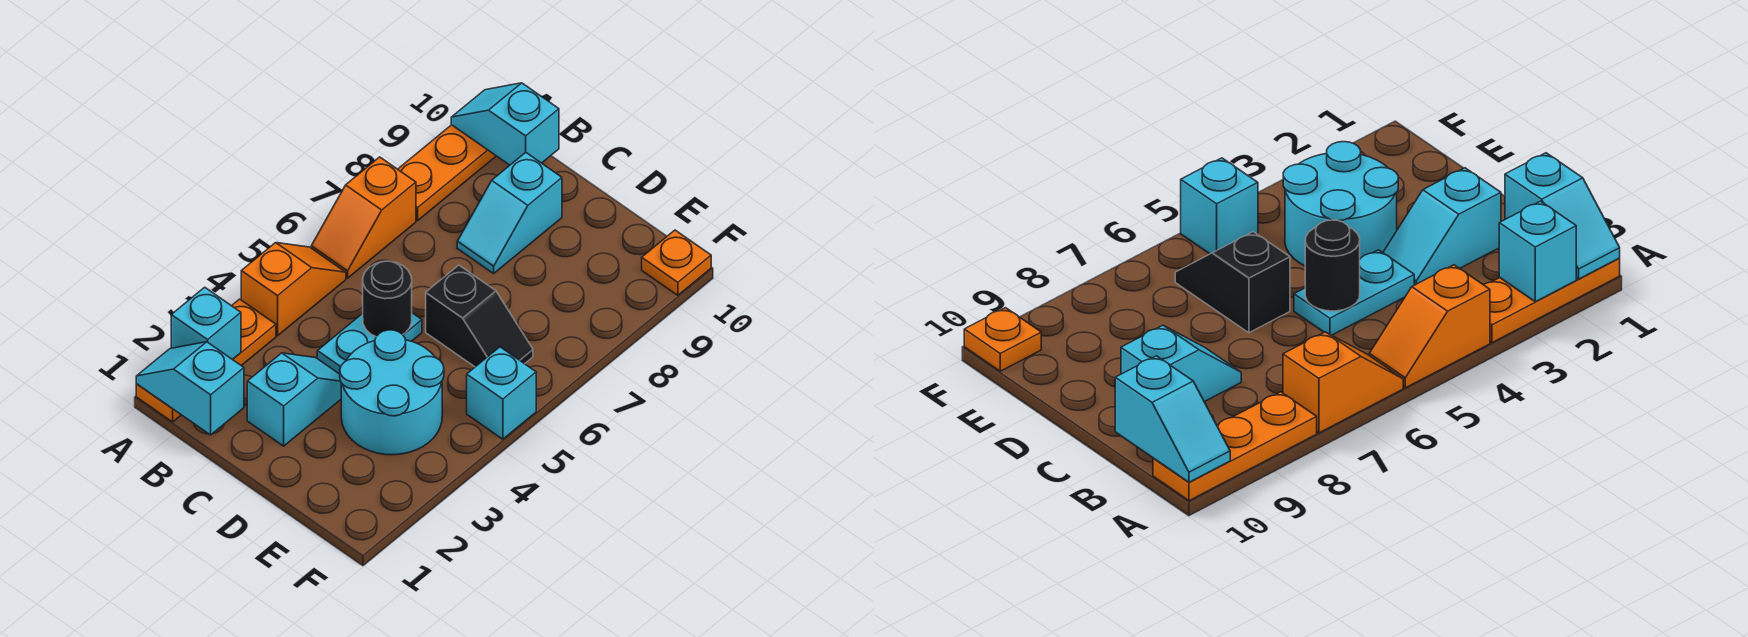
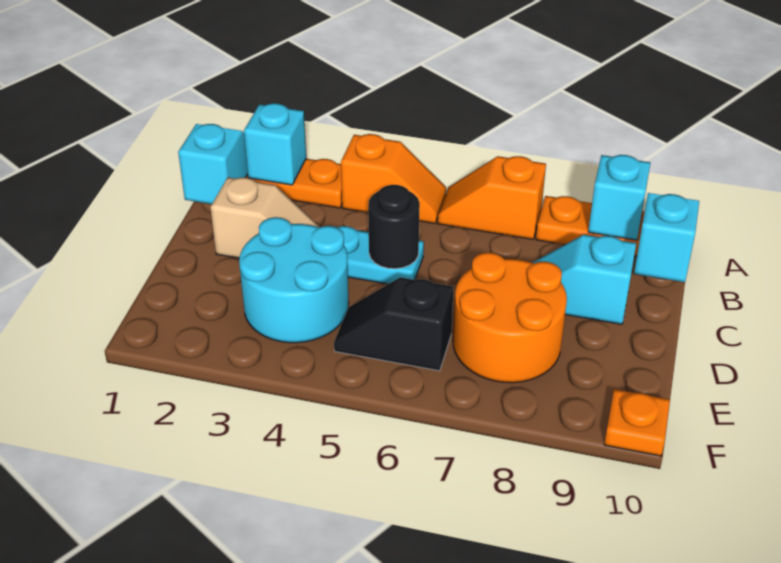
cyan 1x2 slope [247,353,341,446] -> tan 1x2 slope [210,178,320,258]
black 1x2 slope [426,265,533,367] -> black 1x2 slope turned to [334,277,453,371]
none -> orange 2x2 round brick [453,252,567,383]
cyan 1x1 brick [467,347,536,439] -> cyan 1x1 brick moved to [588,155,650,240]

